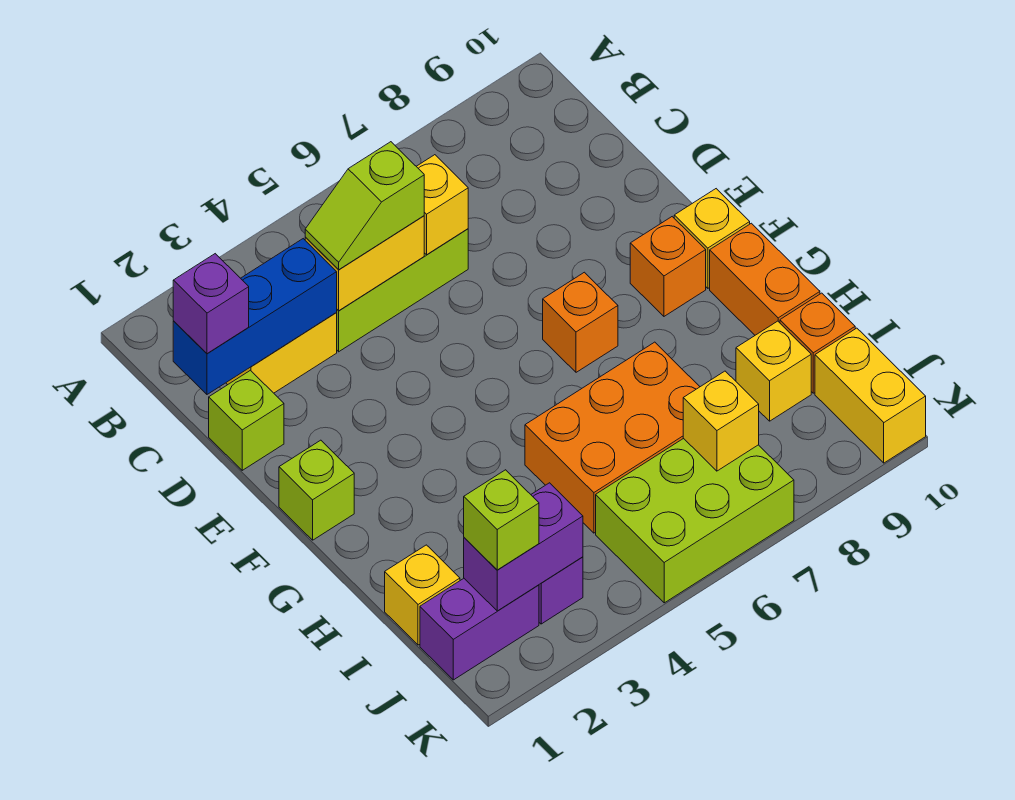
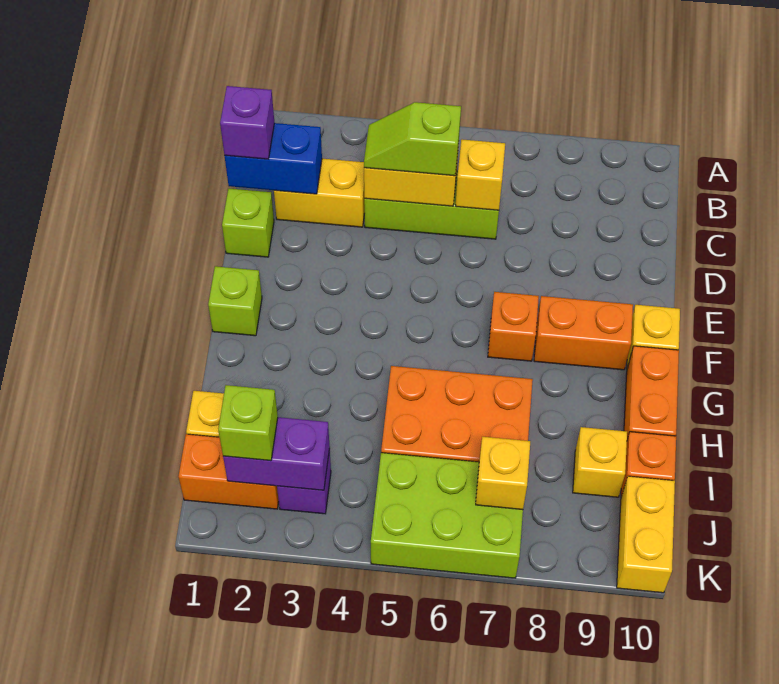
blue 1x3 brick [173,239,337,394] -> blue 1x2 brick [225,123,322,194]
orange 1x1 brick [630,217,706,316] -> orange 1x2 brick [534,296,633,370]
purple 1x2 brick [420,579,539,680] -> orange 1x2 brick [178,434,279,509]

